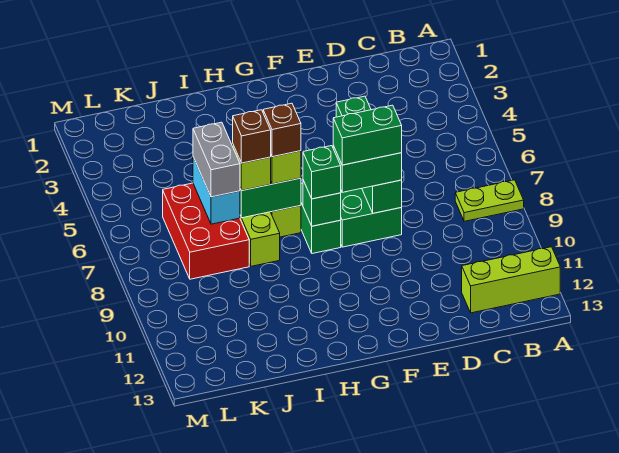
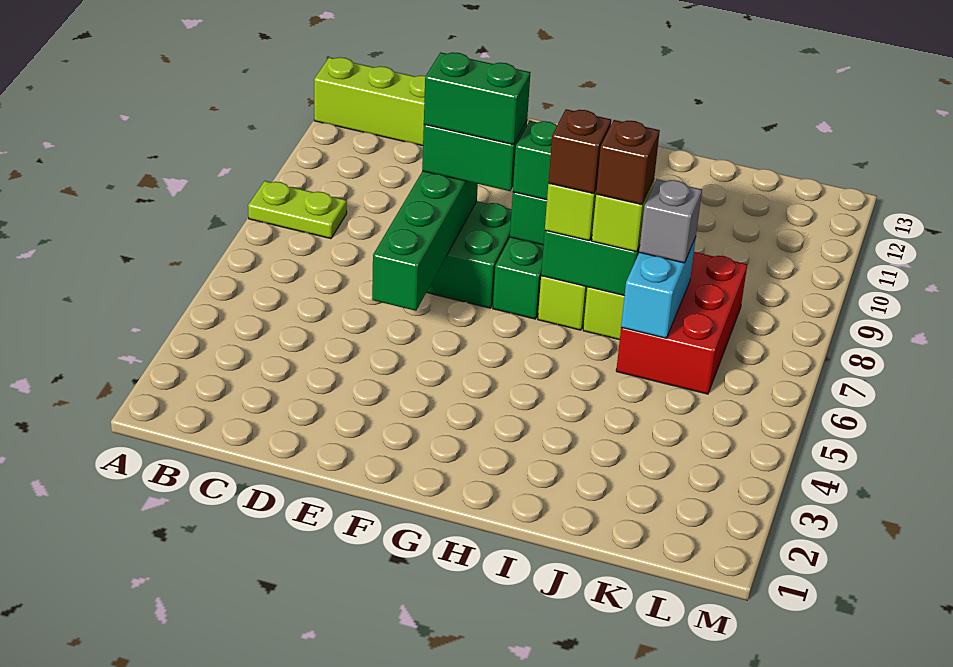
grey 1x2 brick [193,122,240,197] -> grey 1x1 brick [639,179,702,263]

